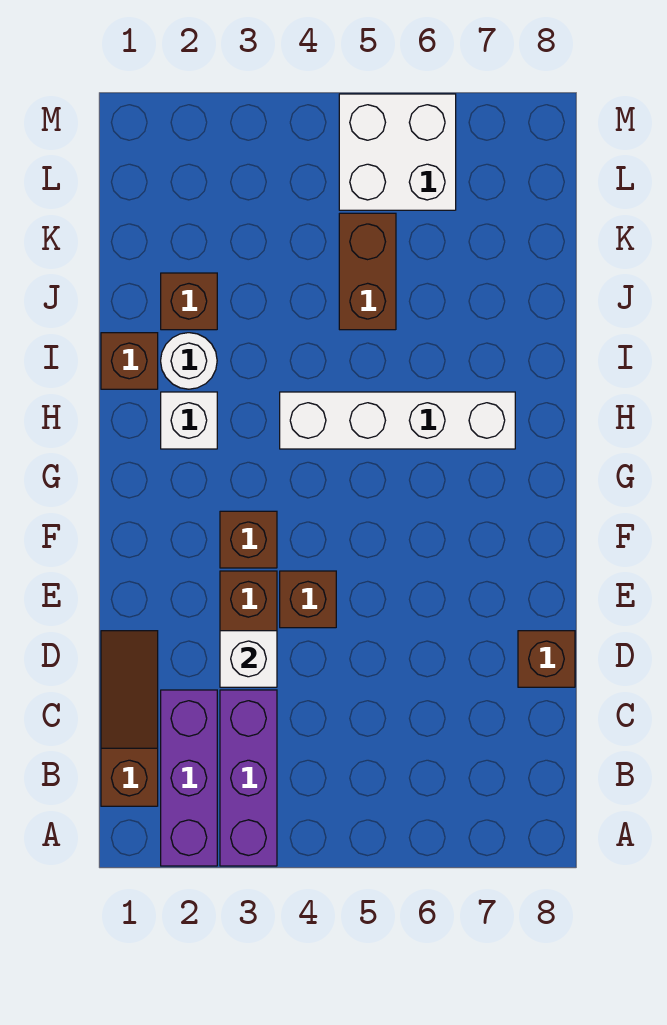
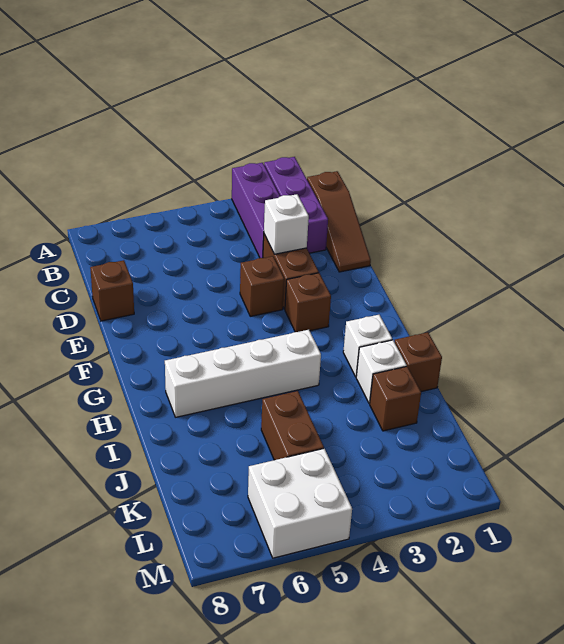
white 1x1 round brick [161,333,217,389] -> white 1x1 brick [356,340,407,404]

